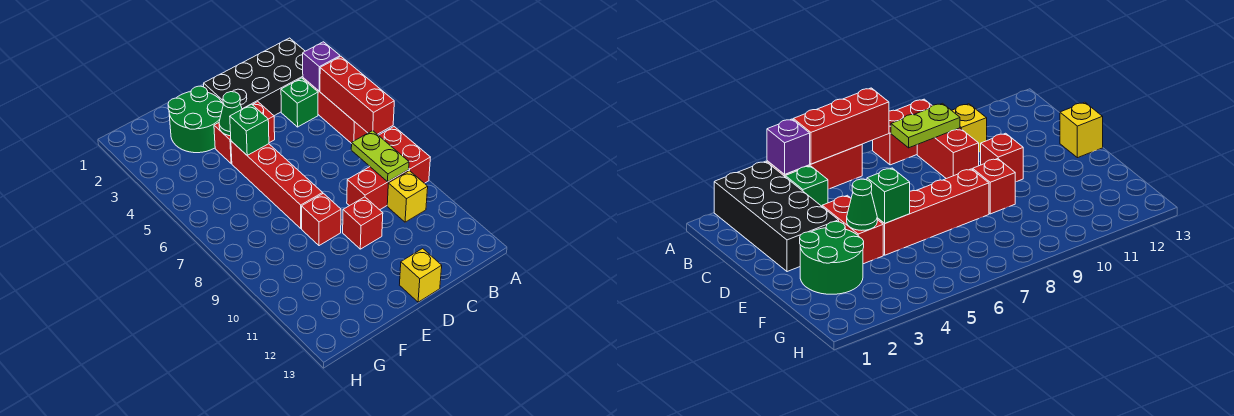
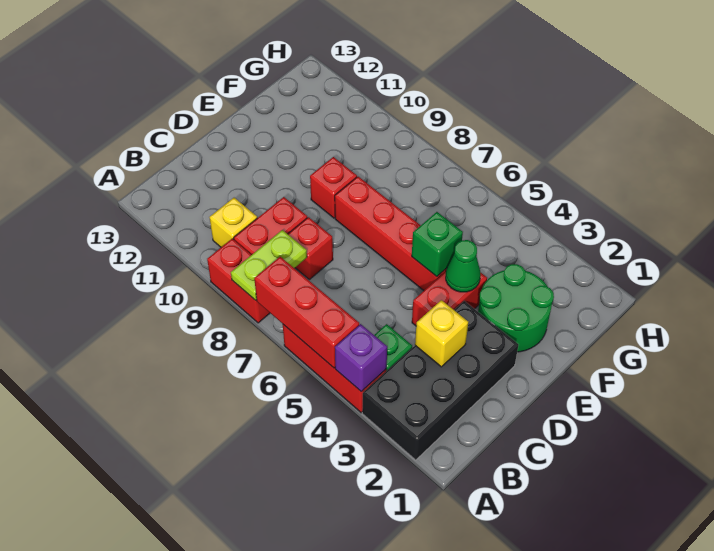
lime 1x2 plate [351,131,409,182] -> lime 1x2 plate turned to [231,230,307,300]
red 1x1 brick [343,197,383,249] -> red 1x1 brick moved to [288,217,333,280]
yellow 1x1 brick [400,248,442,302] -> yellow 1x1 brick moved to [415,300,468,367]

